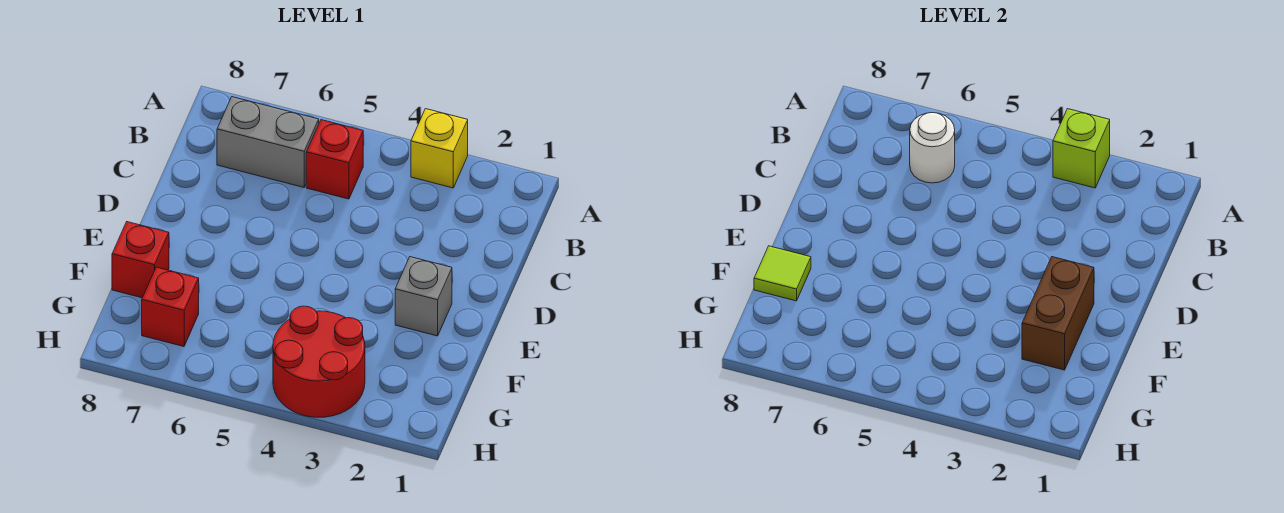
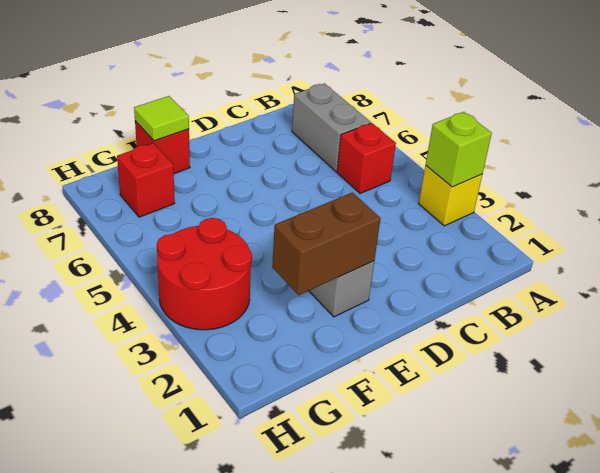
white 1x1 round brick [910,113,955,183] -> none

